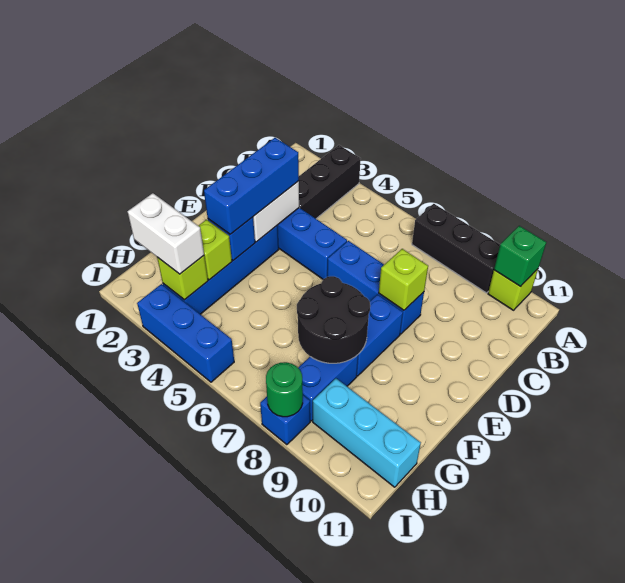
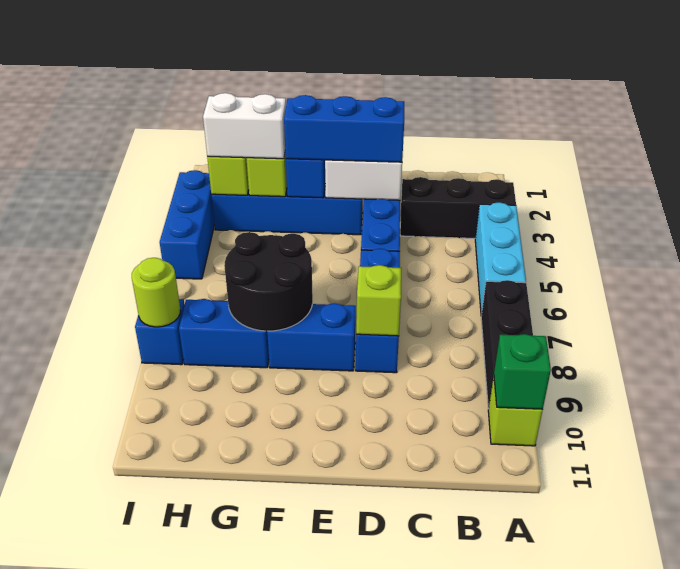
white 1x2 brick [128,193,204,274] -> white 1x2 brick turned to [203,93,286,159]
cyan 1x3 brick [313,378,421,487] -> cyan 1x3 brick moved to [475,202,526,315]
green 1x1 round brick [266,362,303,417] -> lime 1x1 round brick [132,258,180,327]

